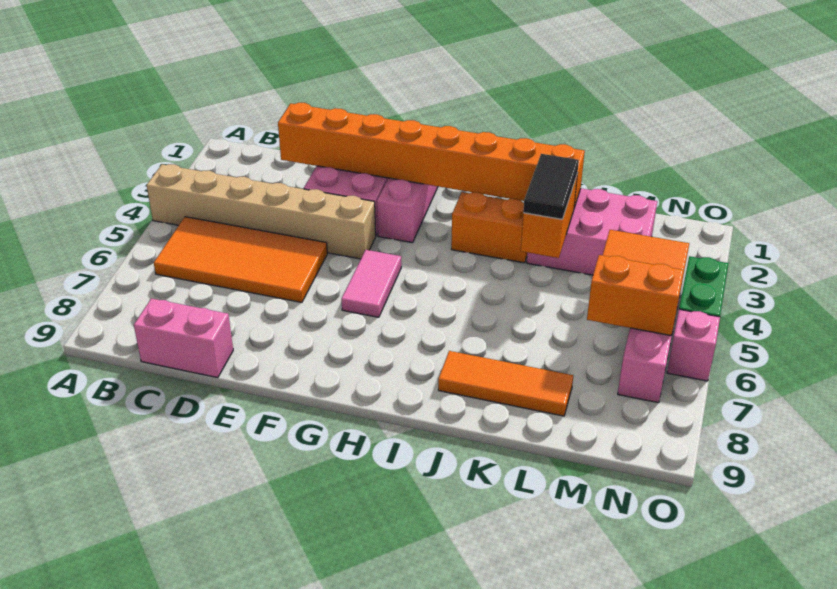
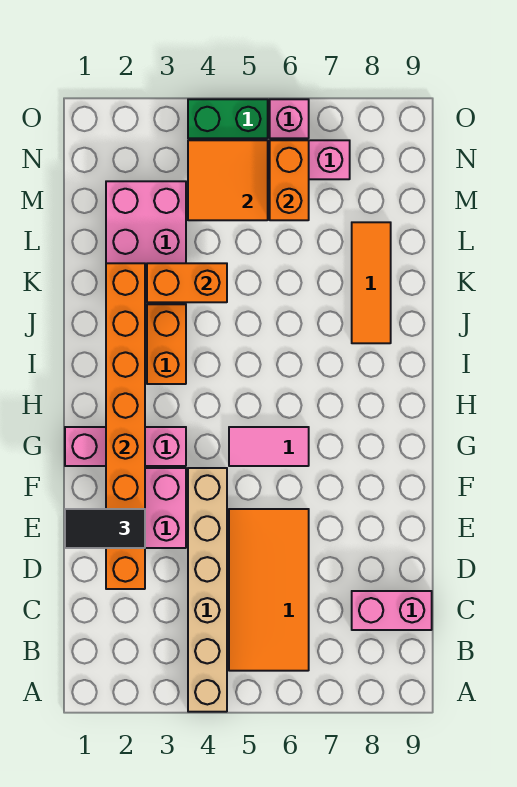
pink 1x2 brick [134,298,233,378] -> pink 1x2 brick turned to [352,591,432,630]
black 1x2 tile [523,154,579,219] -> black 1x2 tile moved to [65,509,145,548]

